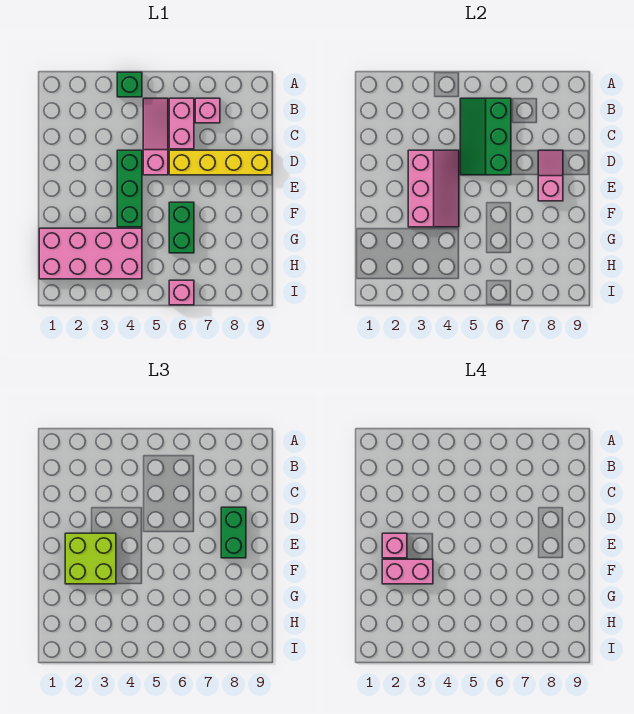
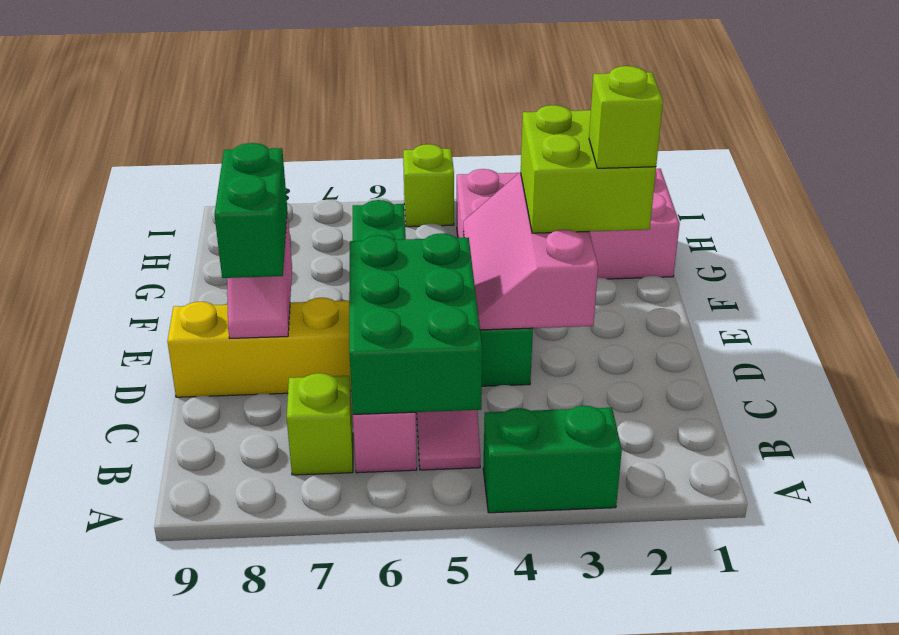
green 1x1 brick [117,72,142,97] -> green 1x2 brick [483,406,622,513]
green 2x3 slope [460,98,511,175] -> green 2x3 brick [349,233,482,414]
pink 1x1 brick [195,98,220,123] -> lime 1x1 brick [287,373,353,475]
pink 1x1 brick [382,533,407,558] -> lime 1x1 brick [589,66,663,168]
pink 1x2 brick [382,559,433,584] -> none
none -> lime 1x1 brick [403,144,454,227]
pink 1x1 brick [169,280,194,305] -> none

